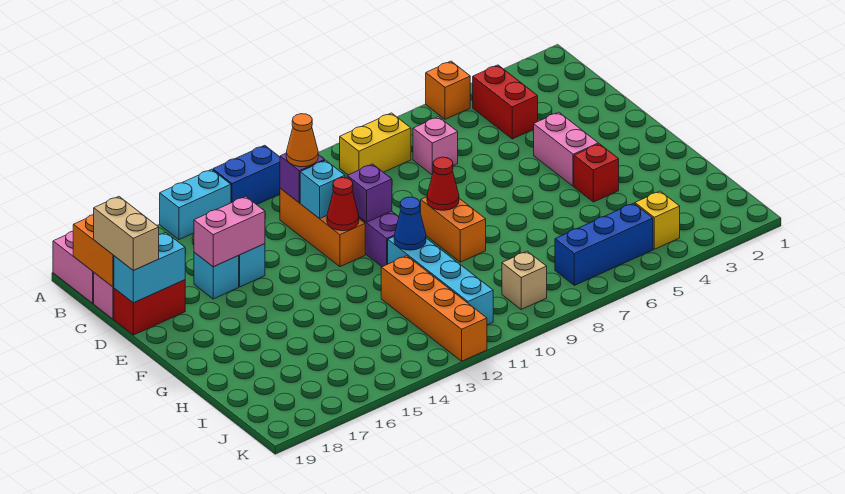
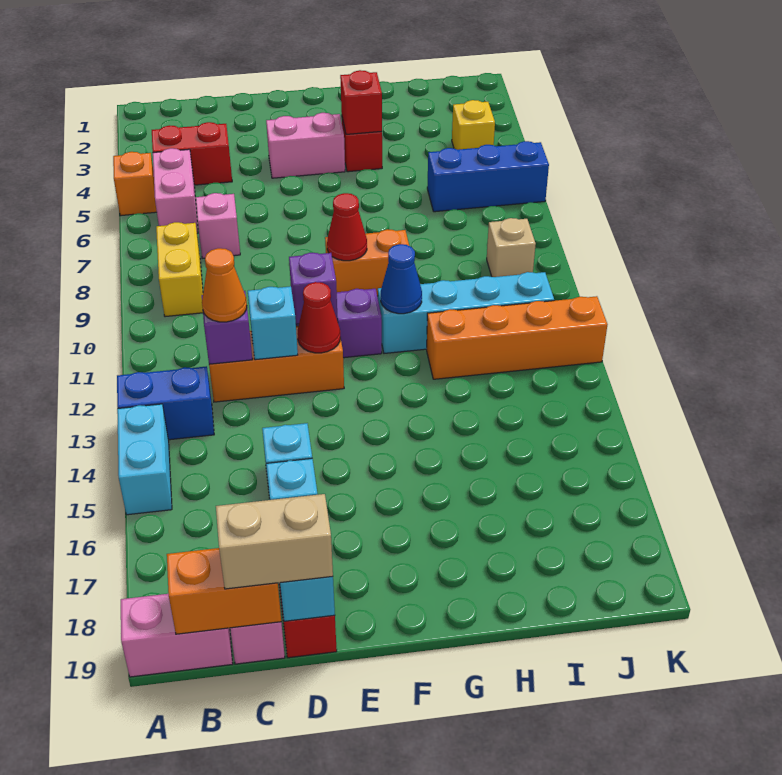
blue 1x2 brick [213,145,280,205] -> blue 1x2 brick turned to [117,366,214,440]
pink 1x2 brick [194,196,265,267] -> pink 1x2 brick moved to [153,148,198,233]
none -> red 1x1 brick [340,70,382,134]
blue 1x3 brick [555,203,653,285] -> blue 1x3 brick turned to [427,141,549,212]

